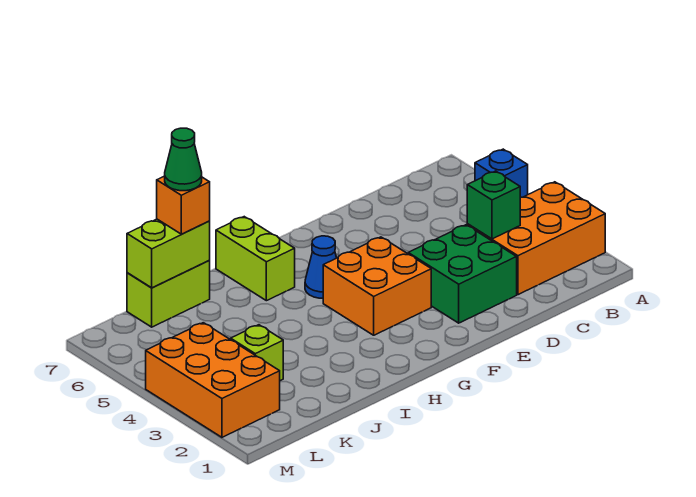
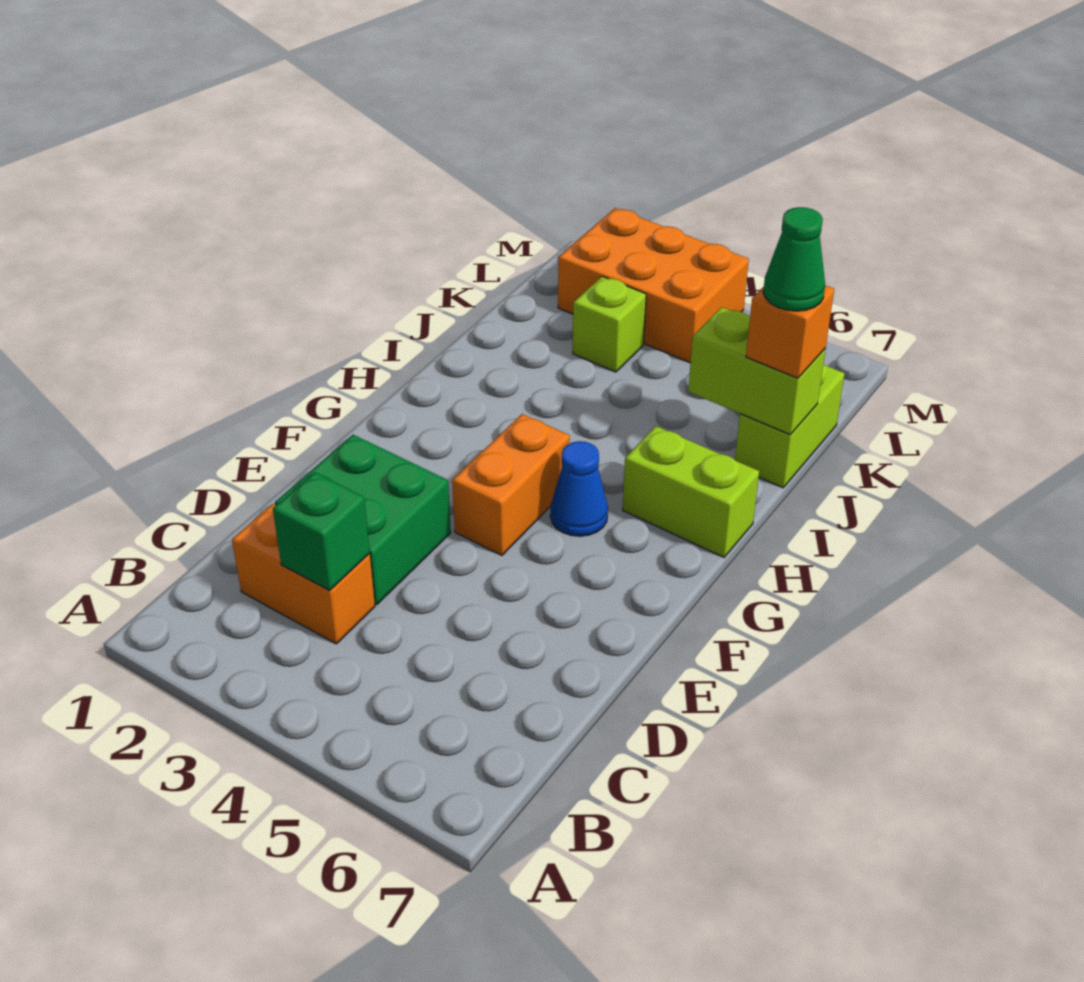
orange 2x3 brick [467,182,605,295] -> orange 1x2 brick [232,504,375,644]
blue 1x1 brick [475,149,528,197] -> none
orange 2x2 brick [323,237,431,335] -> orange 1x2 brick [452,414,570,555]
lime 1x2 brick [127,219,210,288] -> lime 1x2 brick turned to [688,307,825,435]

